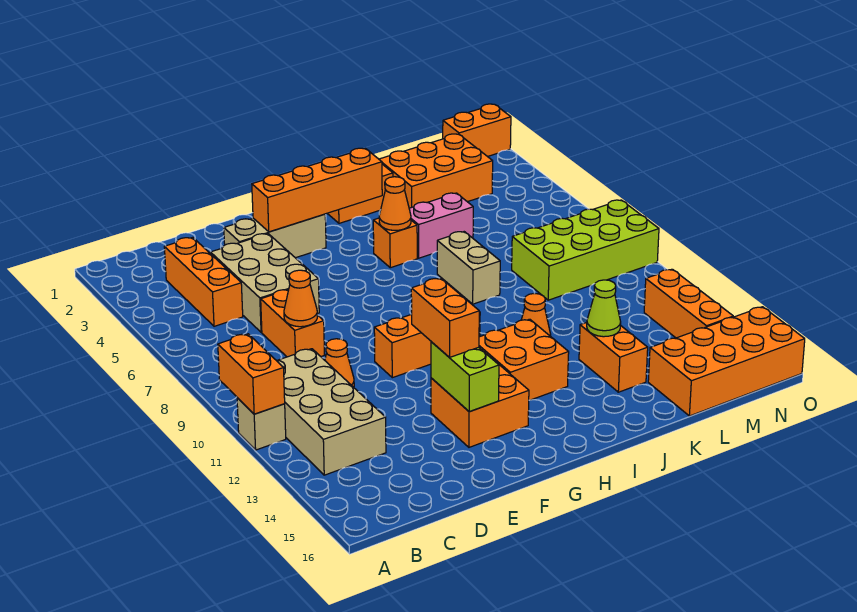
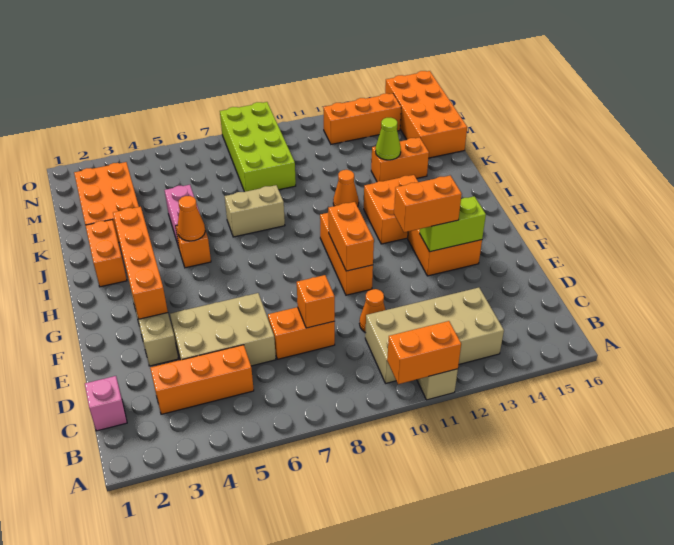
none -> pink 1x1 brick [85,376,127,431]
orange 1x1 cone [284,270,317,327] -> orange 1x1 brick [297,275,335,328]
orange 1x2 brick [443,104,511,157] -> orange 1x2 brick moved to [328,202,374,271]

